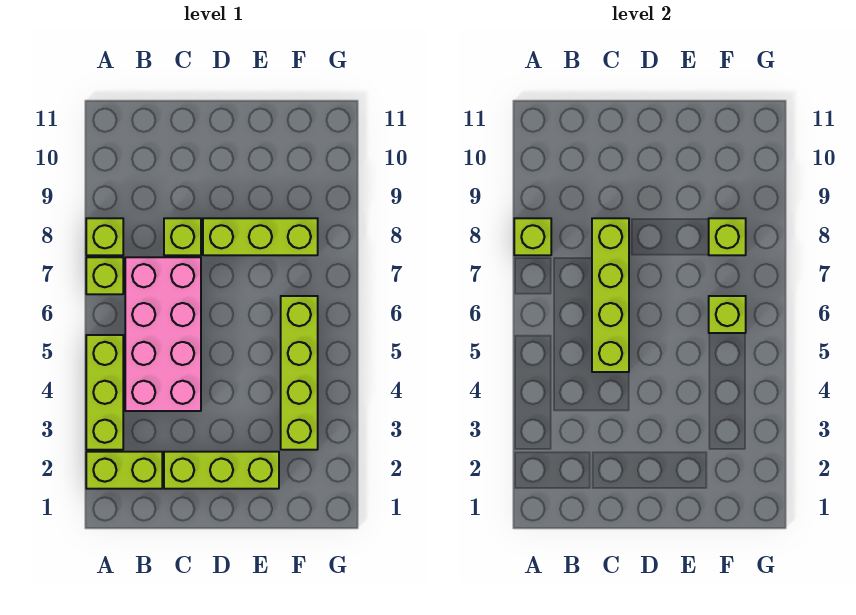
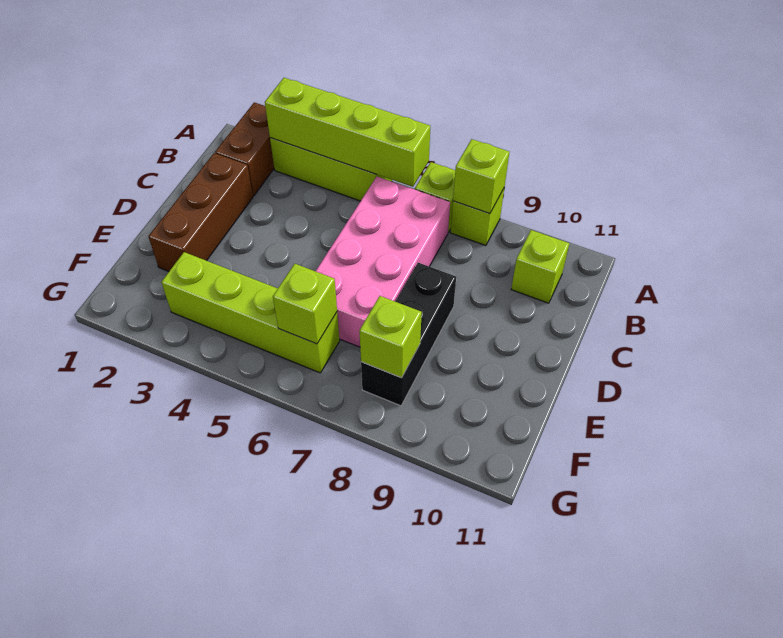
lime 1x2 brick [86,452,162,489] -> brown 1x2 brick [215,102,274,196]
pink 2x4 brick [125,257,201,411] -> pink 2x4 brick turned to [316,177,450,347]
lime 1x3 brick [164,452,279,489] -> brown 1x3 brick [149,153,253,271]
lime 1x4 brick [592,218,629,372] -> lime 1x4 brick moved to [265,78,430,187]
lime 1x1 brick [164,218,201,255] -> lime 1x1 brick moved to [511,230,569,303]
lime 1x3 brick [203,218,318,255] -> black 1x3 brick [361,263,456,406]

